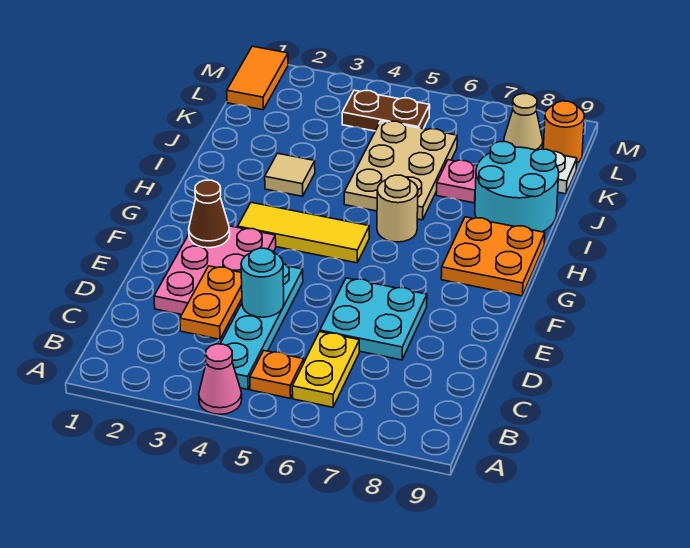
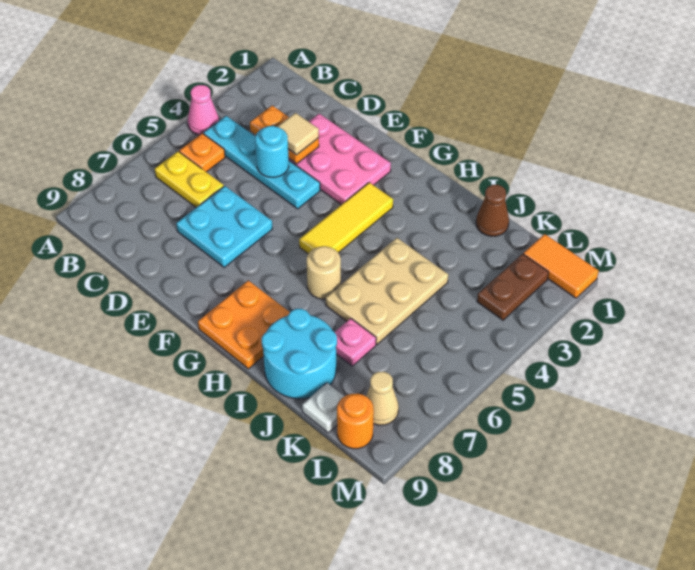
brown 1x1 cone [189,180,230,248] -> brown 1x1 cone moved to [476,185,509,236]
tan 1x1 tile [265,153,315,196] -> tan 1x1 tile moved to [277,113,319,155]
tan 2x3 plate [344,121,457,220] -> tan 2x3 plate turned to [326,238,448,344]
brown 1x2 plate [342,90,430,131] -> brown 1x2 plate moved to [477,254,549,320]

